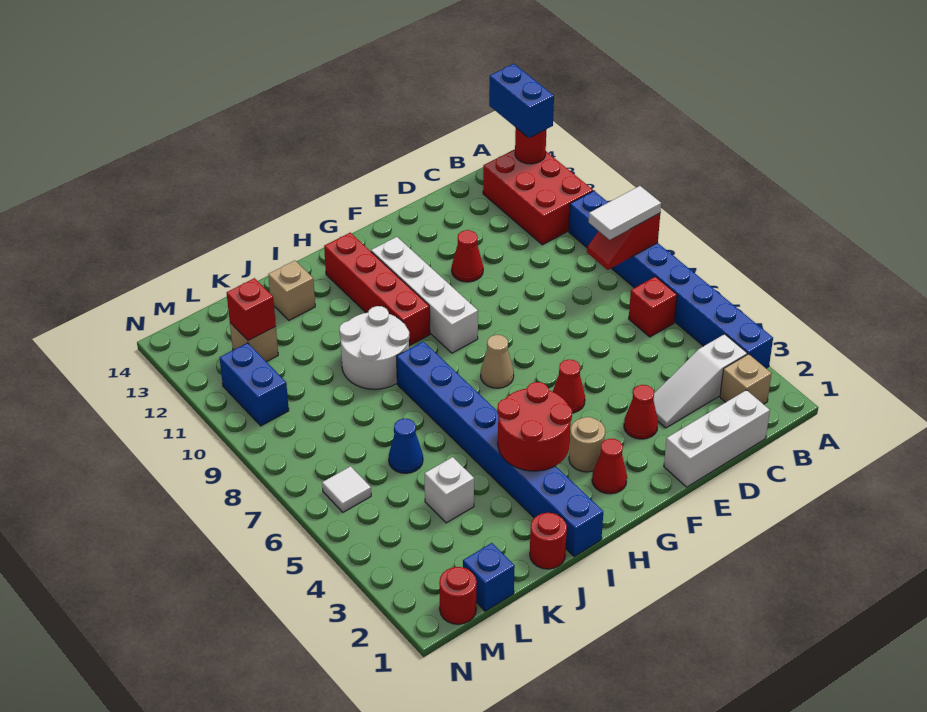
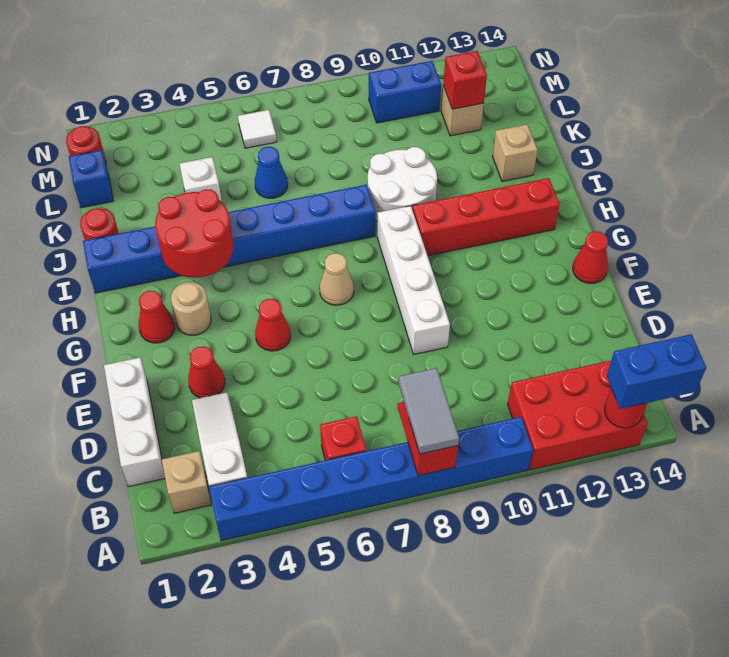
white 1x2 tile [589,186,661,240] -> grey 1x2 tile [399,368,459,454]
red 1x1 cone [452,230,483,282] -> red 1x1 cone moved to [573,231,608,283]
white 1x4 brick [371,237,478,353] -> white 1x4 brick turned to [377,206,450,354]

